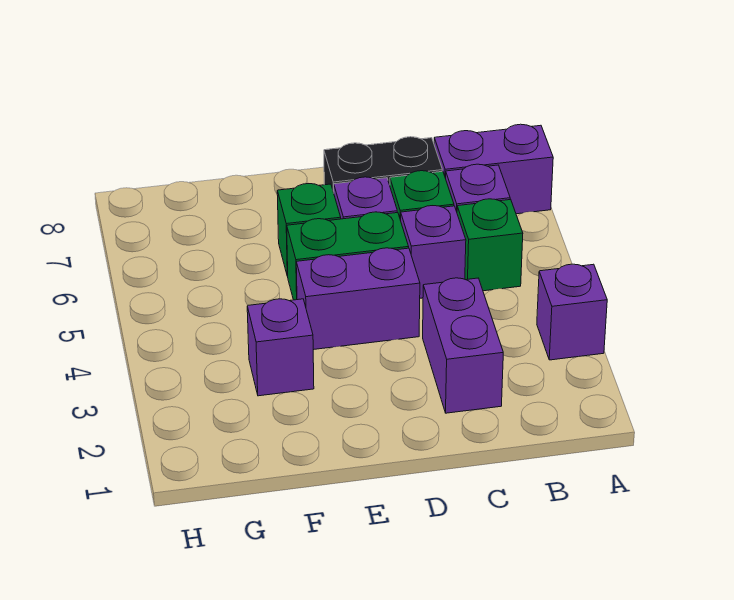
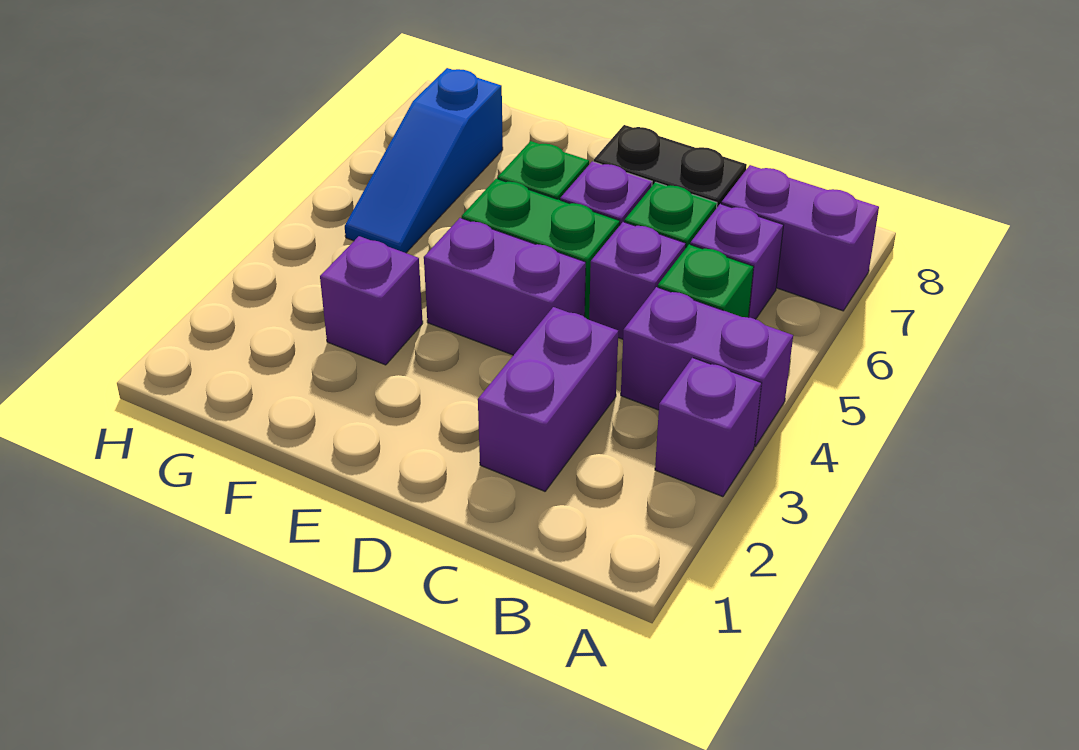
none -> purple 1x2 brick [621,287,793,446]
none -> blue 1x3 slope [345,68,503,253]

